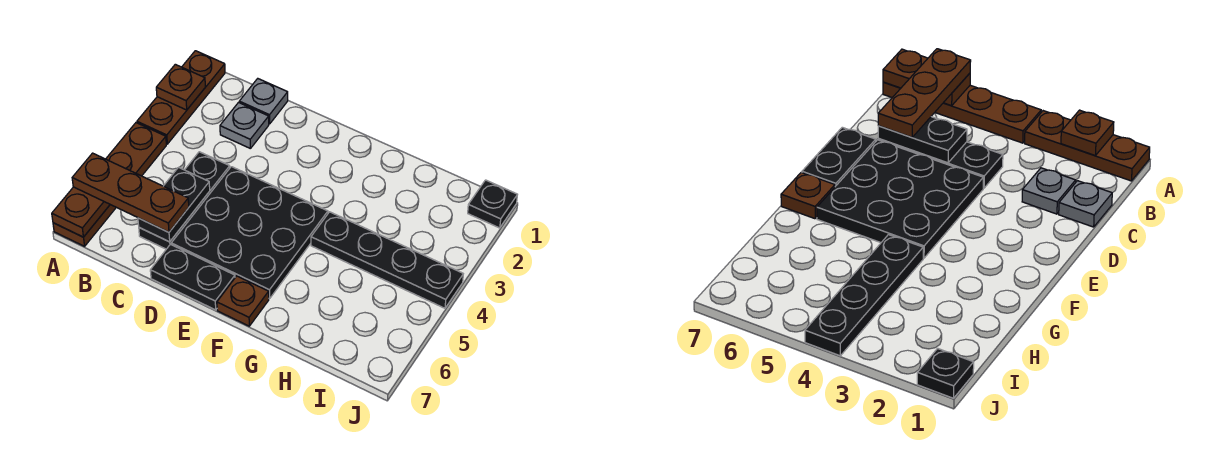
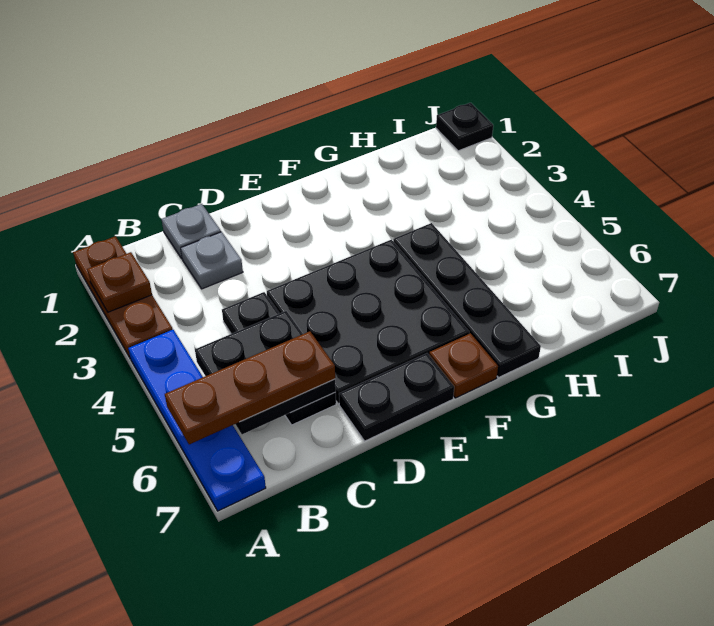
brown 1x4 plate [53,123,166,246] -> blue 1x4 plate [128,330,266,511]
brown 1x2 plate [52,187,110,237] -> none
black 1x2 plate [138,167,210,242] -> black 2x2 plate [195,311,336,434]
black 1x4 plate [311,212,463,308] -> black 1x4 plate turned to [393,223,541,377]

